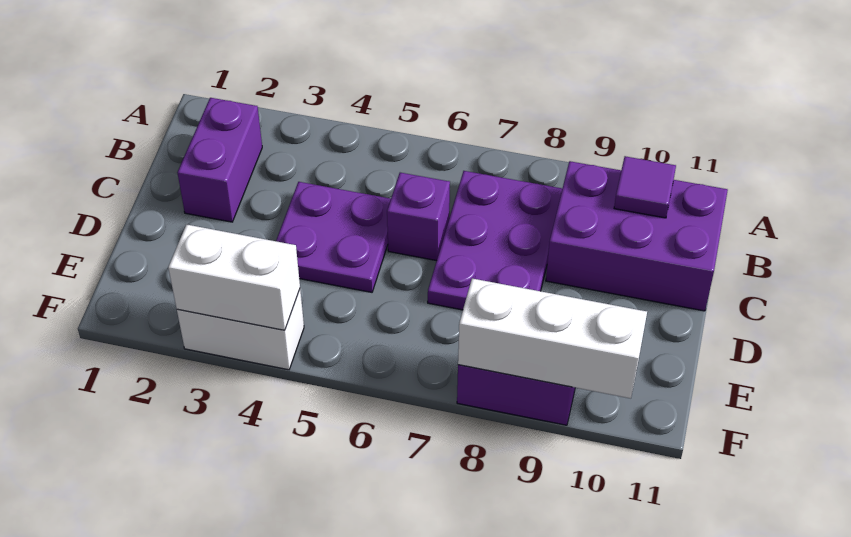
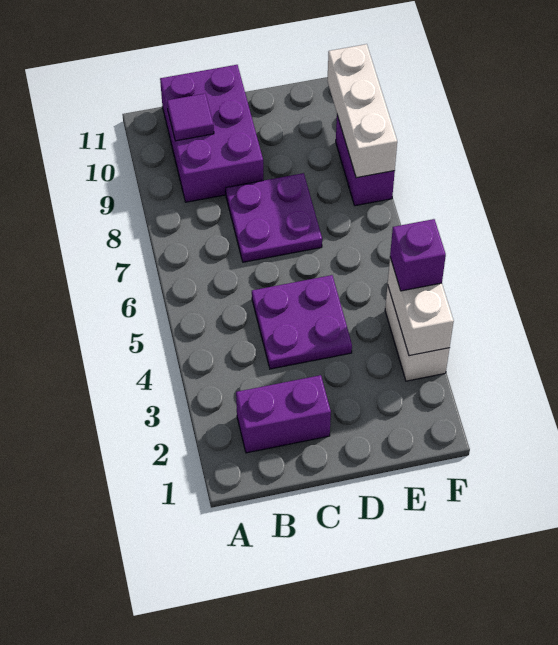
purple 2x3 plate [428,171,562,310] -> purple 2x2 plate [226,173,322,262]
purple 1x1 brick [387,173,450,261] -> purple 1x1 brick moved to [390,219,446,291]

